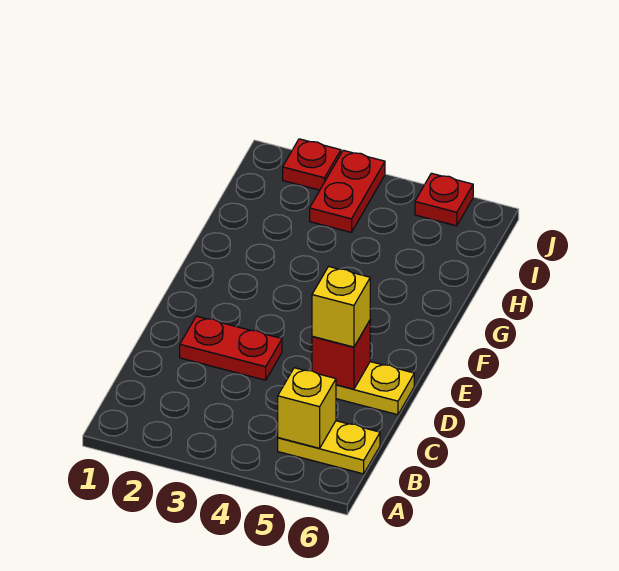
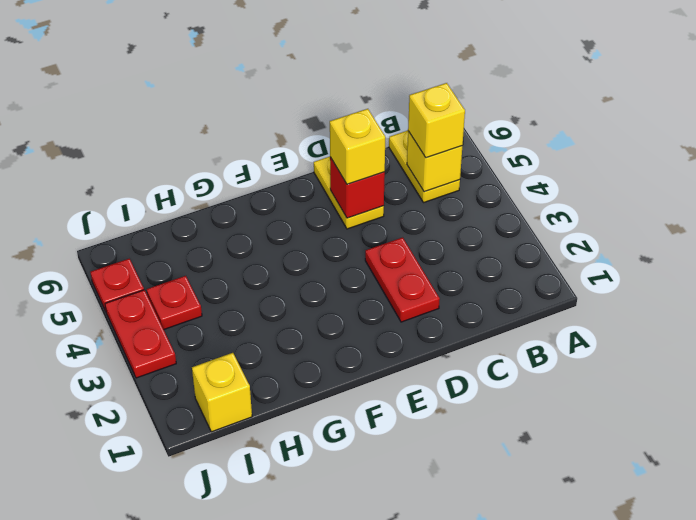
none -> yellow 1x1 brick [408,83,465,158]
none -> yellow 1x1 brick [192,353,252,432]
red 1x2 plate [310,150,385,232] -> red 1x2 plate turned to [105,290,176,378]
red 1x1 plate [283,139,341,190] -> red 1x1 plate moved to [147,276,202,329]

